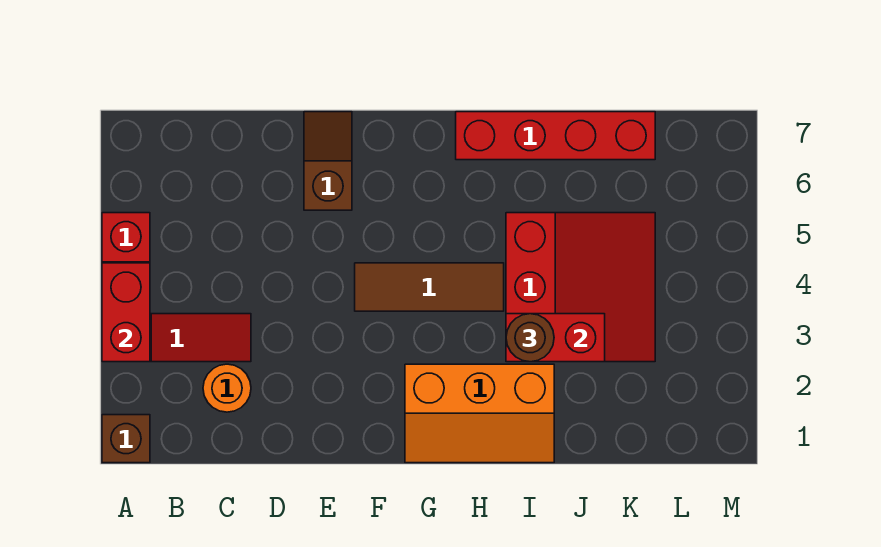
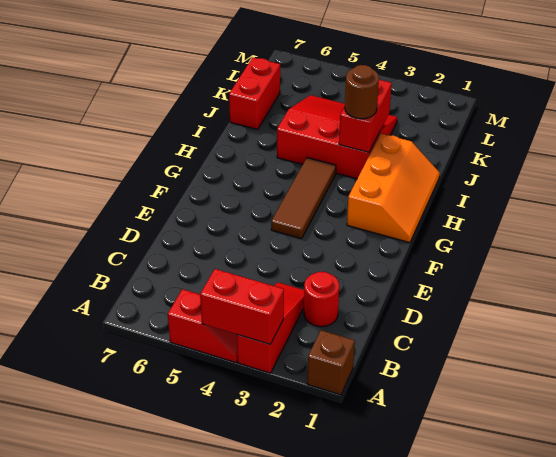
orange 1x1 round brick [203,364,251,412] -> red 1x1 round brick [304,272,339,327]
brown 1x2 slope [304,112,352,210] -> none
red 1x4 brick [456,112,655,160] -> red 1x2 brick [229,57,280,130]

